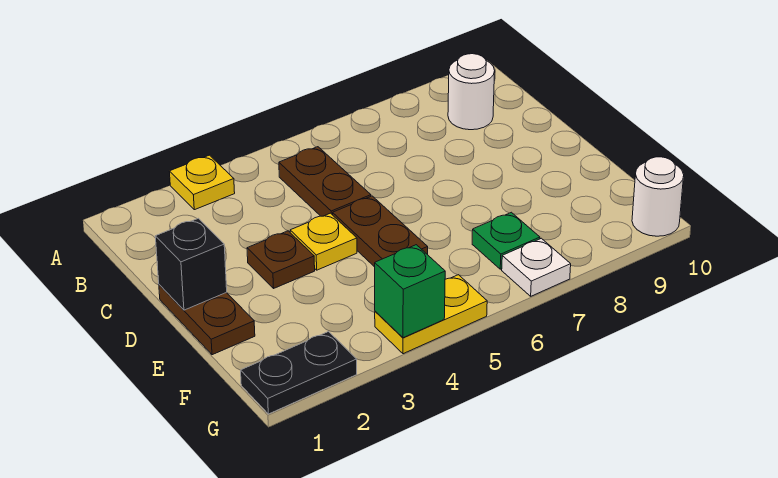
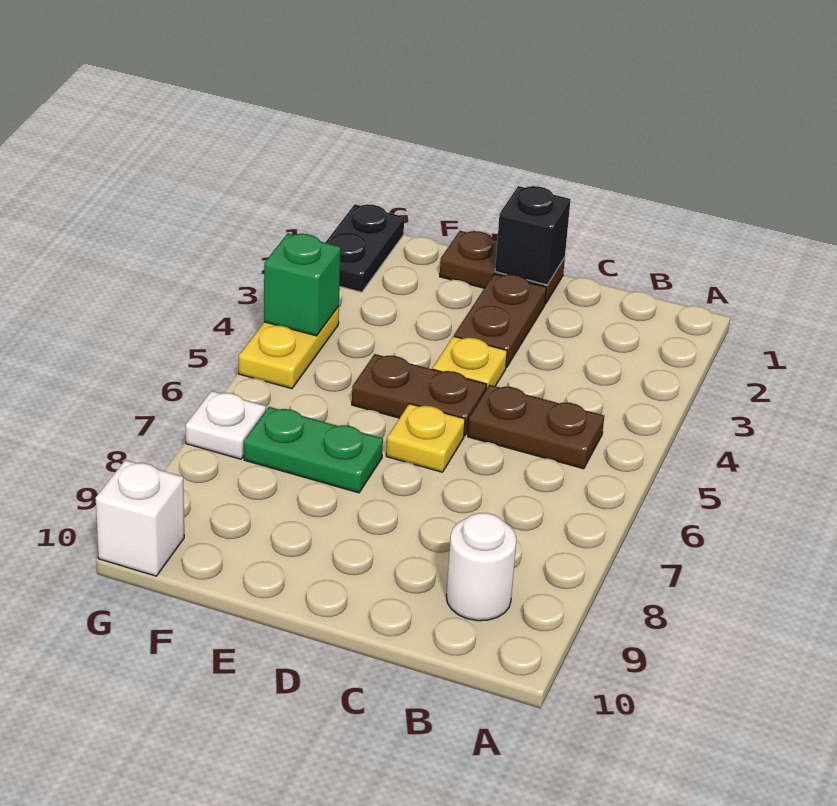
yellow 1x1 plate [169,155,235,210] -> yellow 1x1 plate moved to [386,404,465,472]
brown 1x1 plate [247,231,315,288] -> brown 1x2 plate [454,274,546,368]
green 1x1 plate [472,212,540,269] -> green 1x2 plate [244,407,383,493]
white 1x1 round brick [632,157,684,236] -> white 1x1 brick [96,460,184,576]

